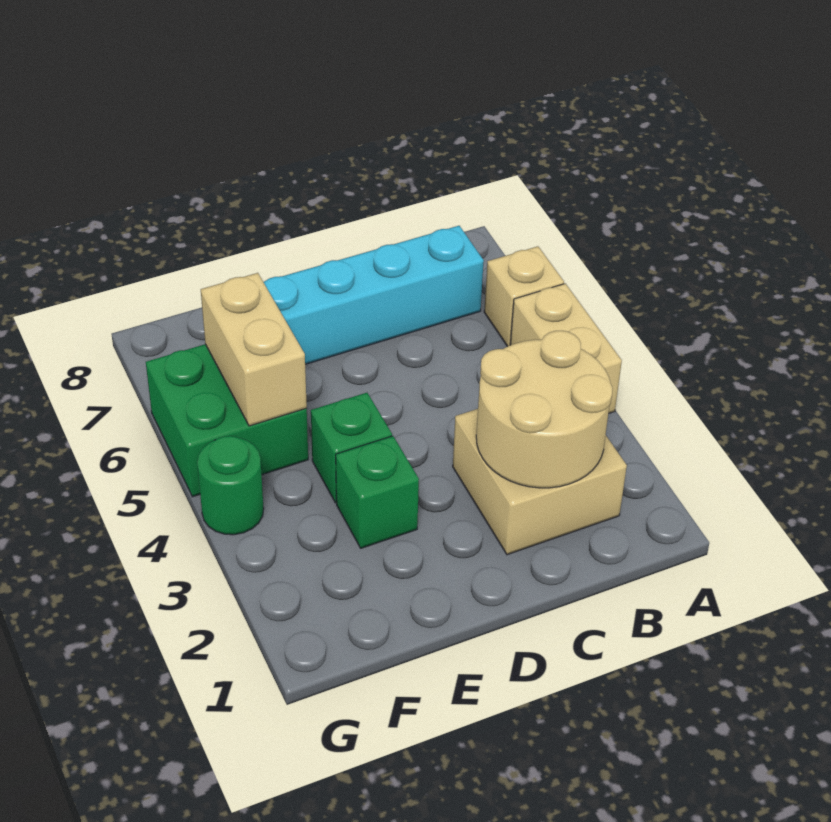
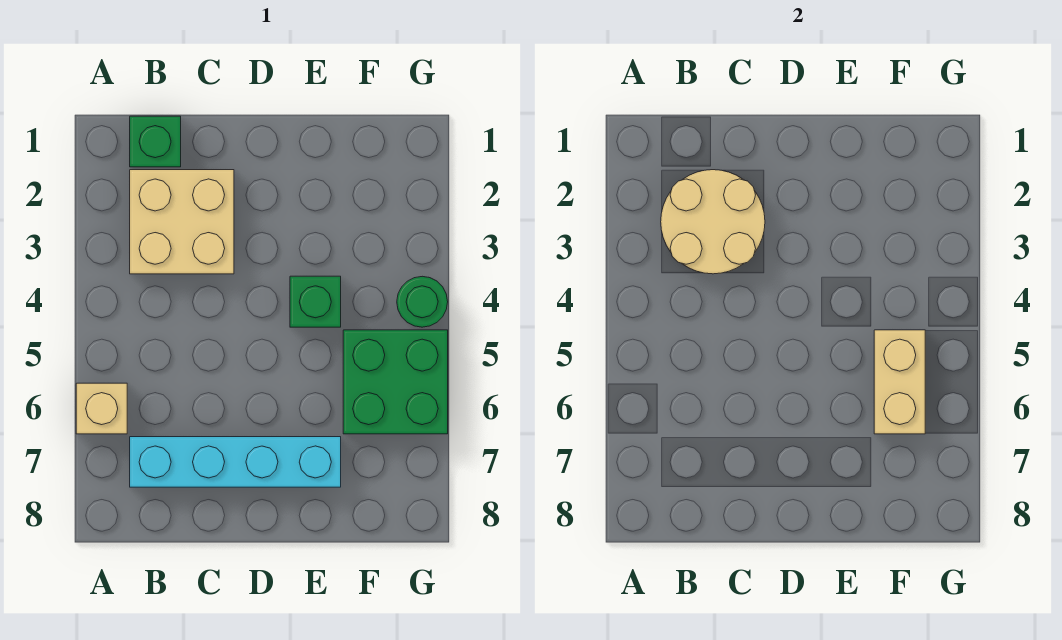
tan 1x2 brick [510,284,622,414] -> none
green 1x1 brick [336,436,419,548] -> green 1x1 brick moved to [130,116,181,167]

